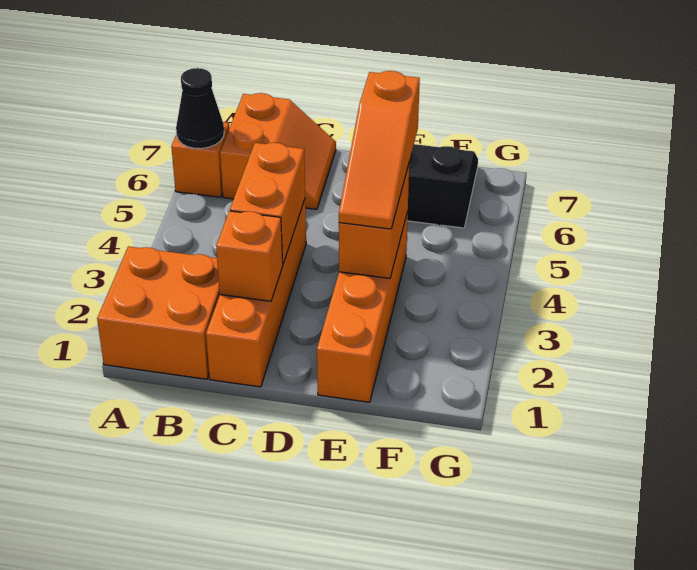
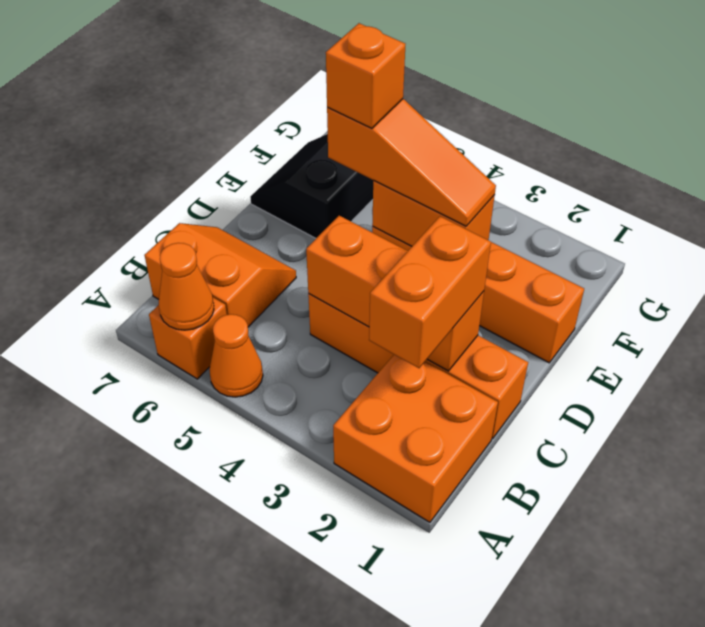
none -> orange 1x1 cone [209,314,263,397]
black 1x1 cone [176,68,224,149] -> orange 1x1 cone [159,243,214,330]
none -> orange 1x2 brick [369,216,491,368]
none -> orange 1x1 brick [326,23,405,128]

